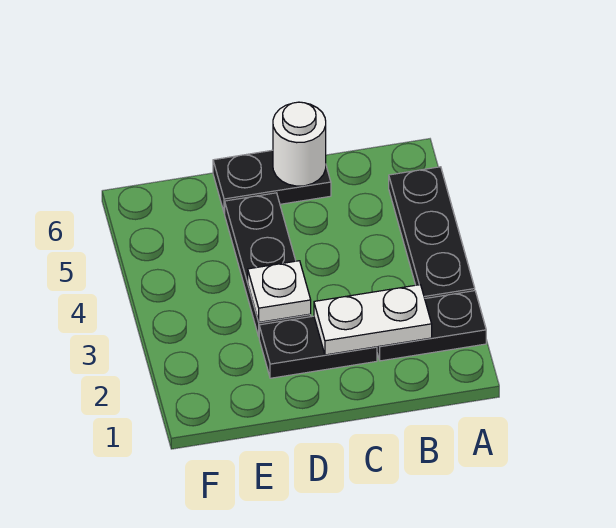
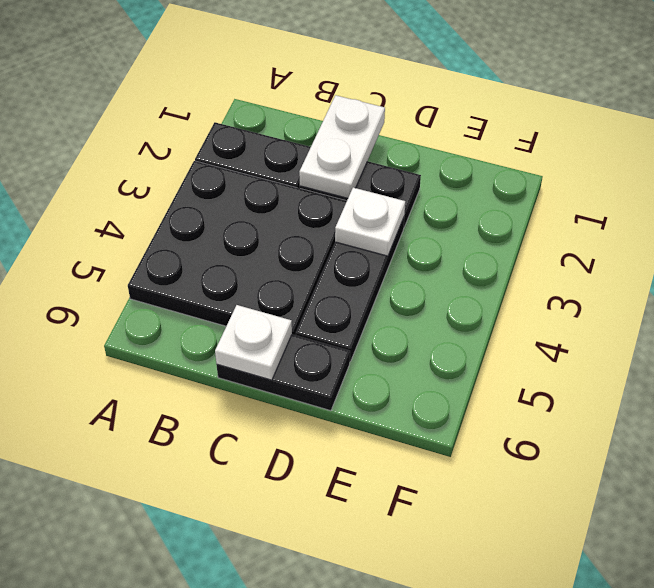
black 1x3 plate [389,167,475,298] -> black 3x3 plate [128,161,347,335]
white 1x2 plate [314,285,432,355] -> white 1x2 plate turned to [299,95,385,198]
white 1x1 round brick [273,102,326,186] -> white 1x1 plate [215,305,292,380]

